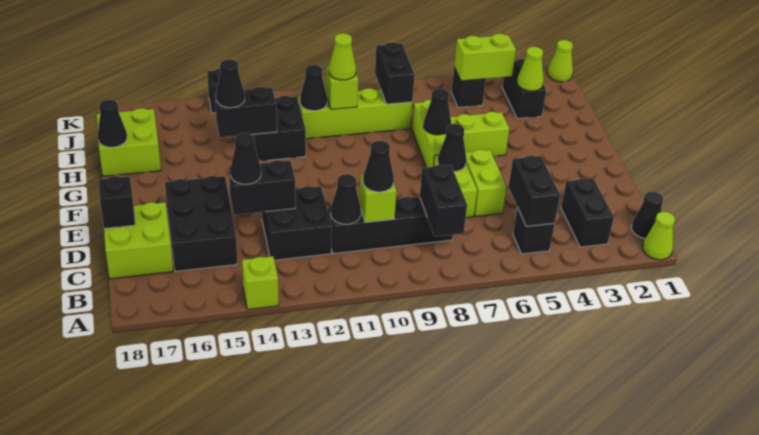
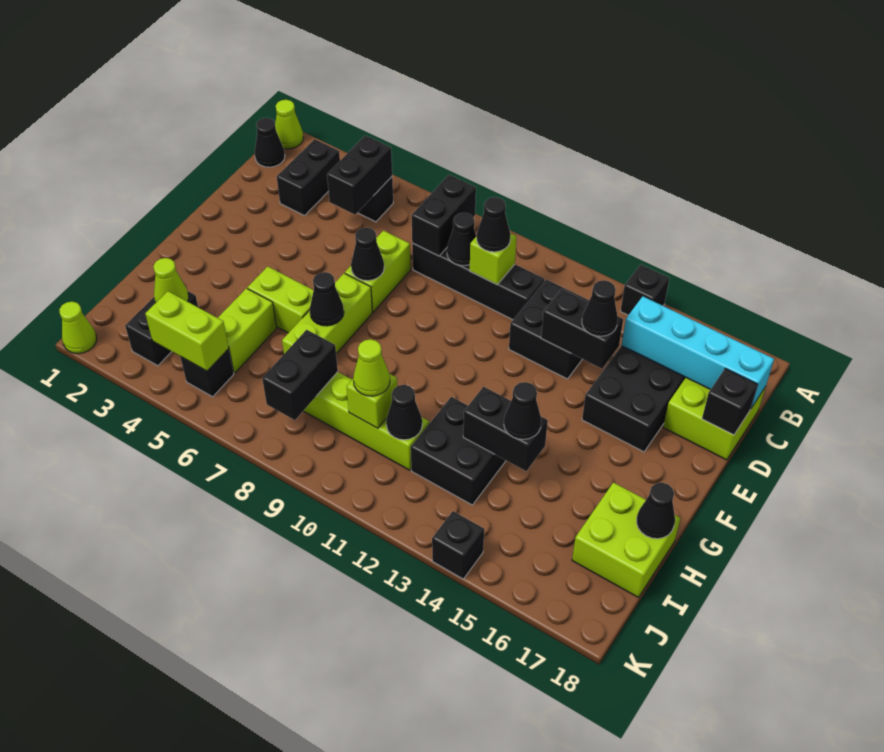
lime 1x1 brick [242,256,278,309] -> black 1x1 brick [621,264,669,315]
black 1x1 cone [331,174,361,224] -> black 1x1 cone moved to [447,213,476,266]
none -> cyan 1x4 brick [621,296,774,408]
lime 1x2 brick [466,149,506,217] -> lime 1x2 brick moved to [218,288,277,373]

